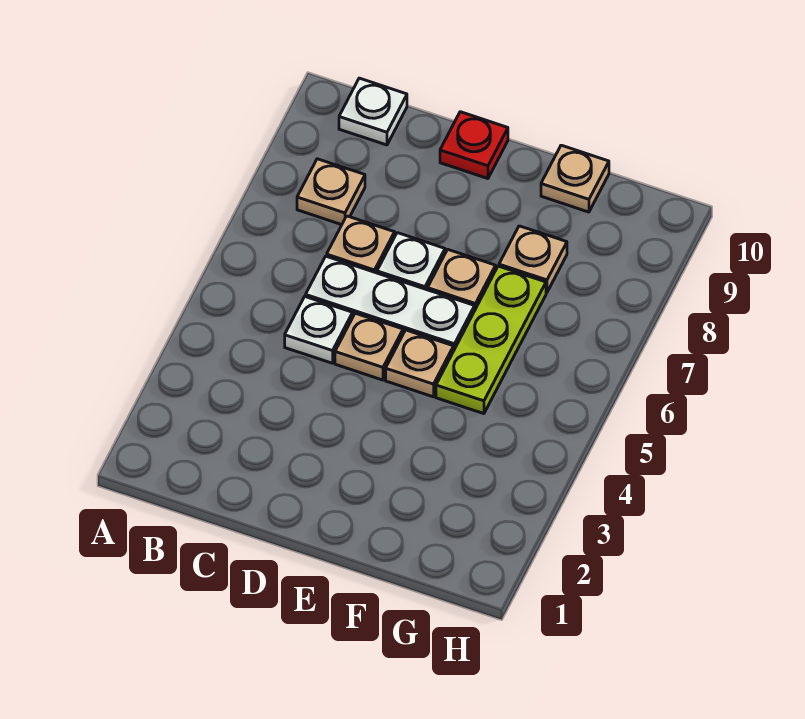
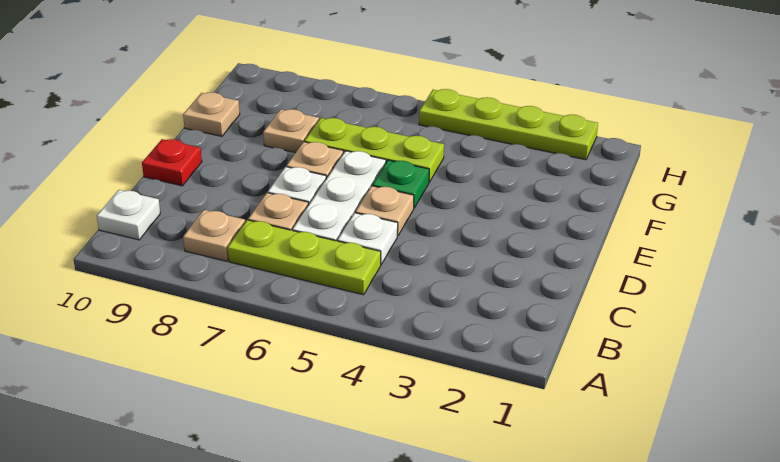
none -> lime 1x3 plate [228,220,381,295]
tan 1x1 plate [386,330,454,397] -> green 1x1 plate [373,160,429,208]
none -> lime 1x4 plate [419,89,598,160]

